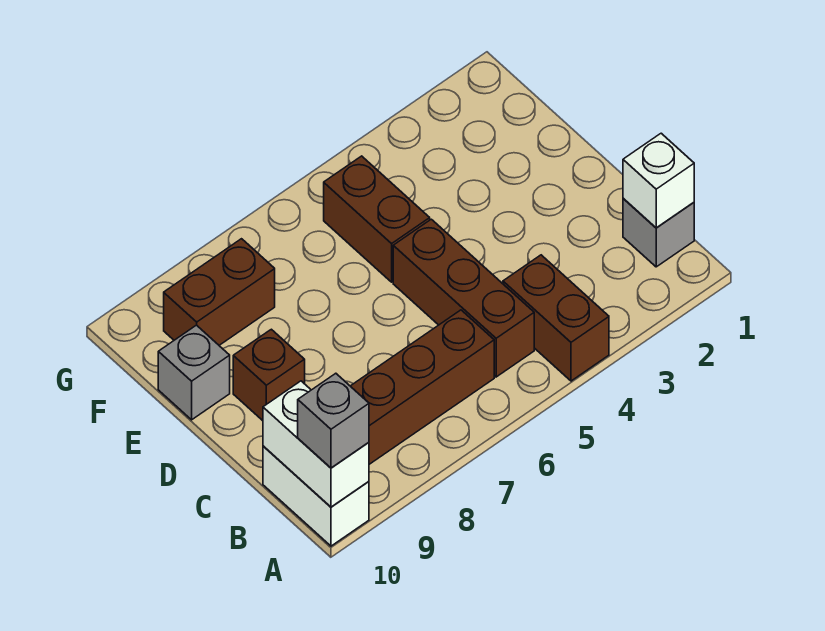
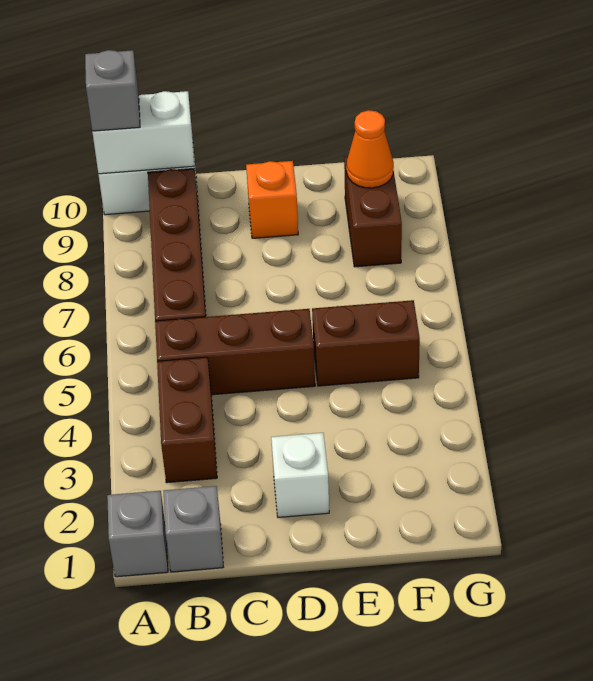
brown 1x2 brick [503,255,609,381] -> brown 1x2 brick turned to [157,357,217,483]
white 1x1 brick [623,133,694,228] -> white 1x1 brick moved to [271,433,329,517]
brown 1x1 brick [233,329,305,421] -> orange 1x1 brick [246,161,298,238]
grey 1x1 brick [158,325,230,420] -> grey 1x1 brick moved to [107,491,168,577]
none -> orange 1x1 cone [346,110,394,188]

